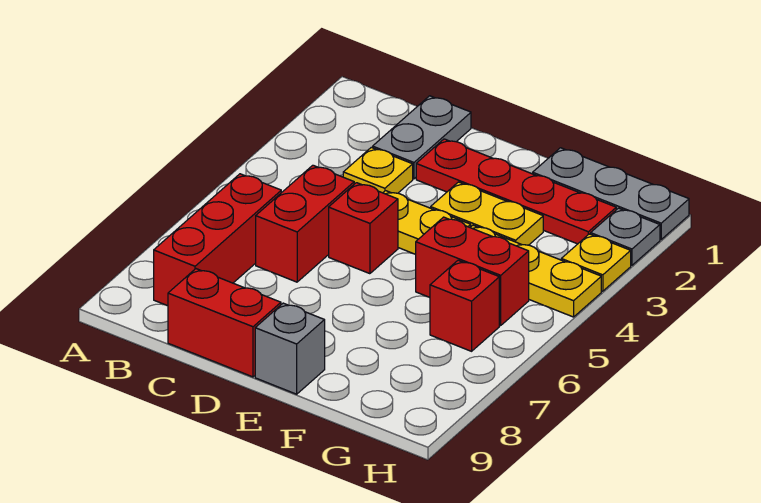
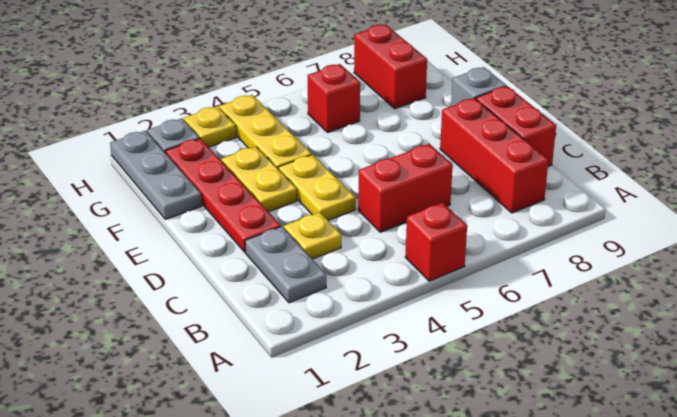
red 1x3 brick [154,174,281,306] -> red 1x3 brick turned to [440,98,548,213]
grey 1x2 plate [373,96,471,179] -> grey 1x2 plate turned to [245,227,326,303]
red 1x1 brick [329,183,398,274] -> red 1x1 brick moved to [405,203,467,281]
red 1x2 brick [415,217,529,325] -> red 1x2 brick moved to [354,24,427,109]

